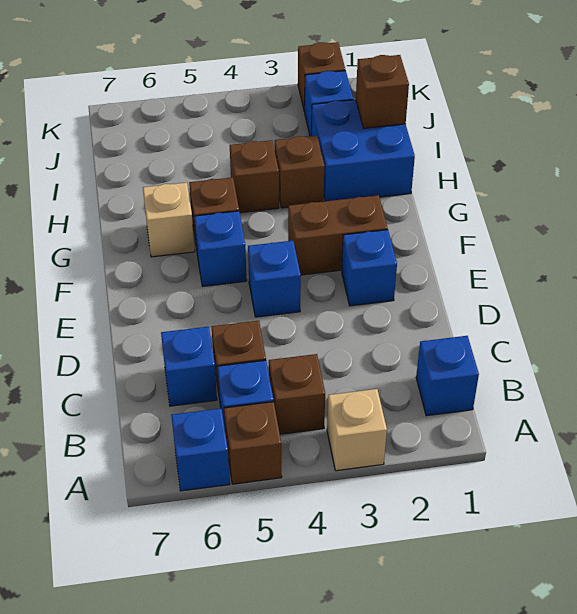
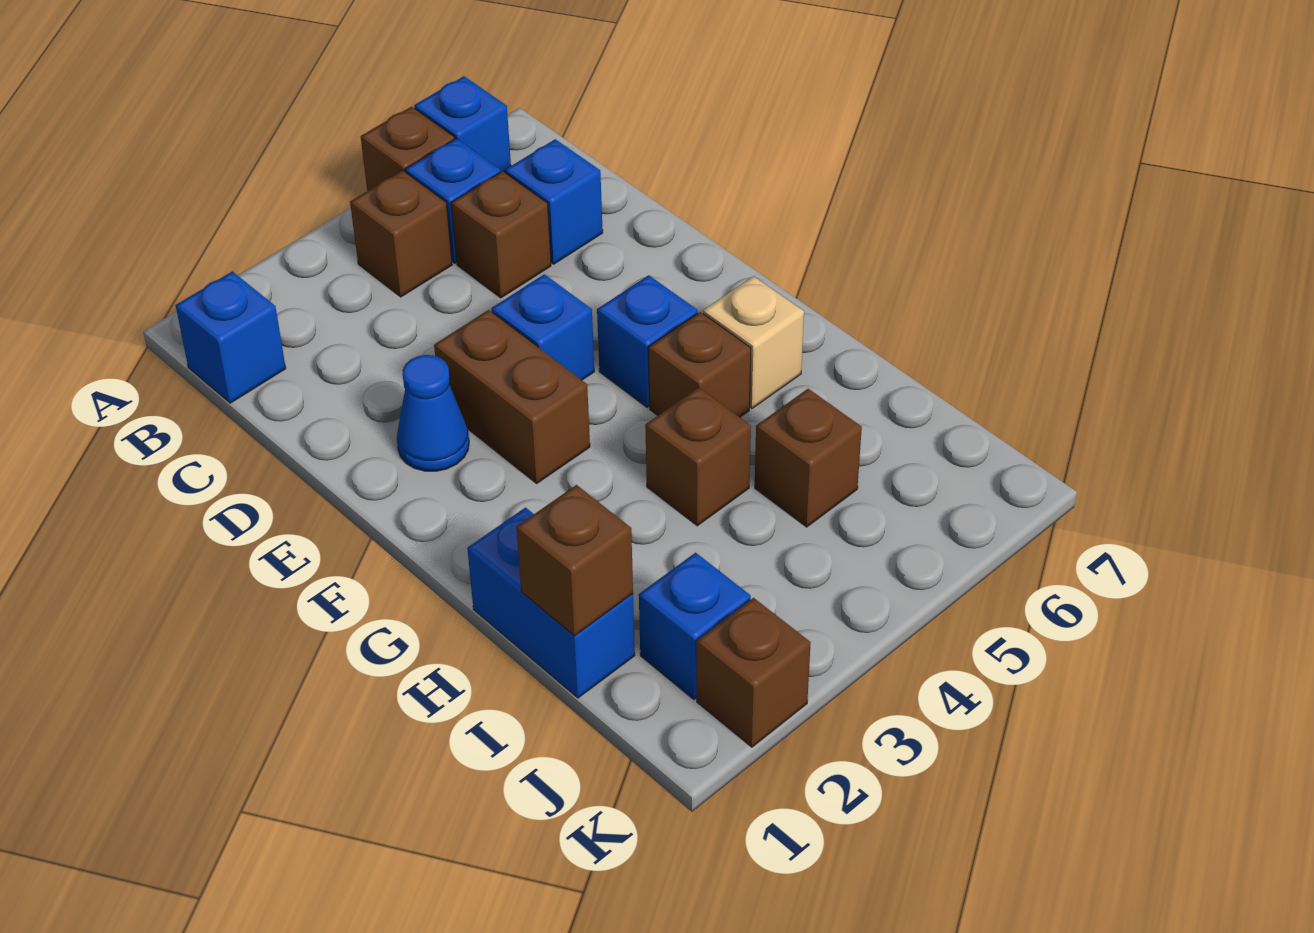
tan 1x1 brick [327,389,387,471] -> none
blue 1x1 brick [342,230,397,306] -> blue 1x1 cone [397,355,469,471]
brown 1x2 brick [288,195,388,275] -> brown 1x2 brick turned to [434,310,590,483]
blue 2x2 brick [312,100,415,201] -> blue 1x2 brick [467,508,635,698]
brown 1x1 brick [275,135,324,208] -> brown 1x1 brick moved to [755,389,862,527]

